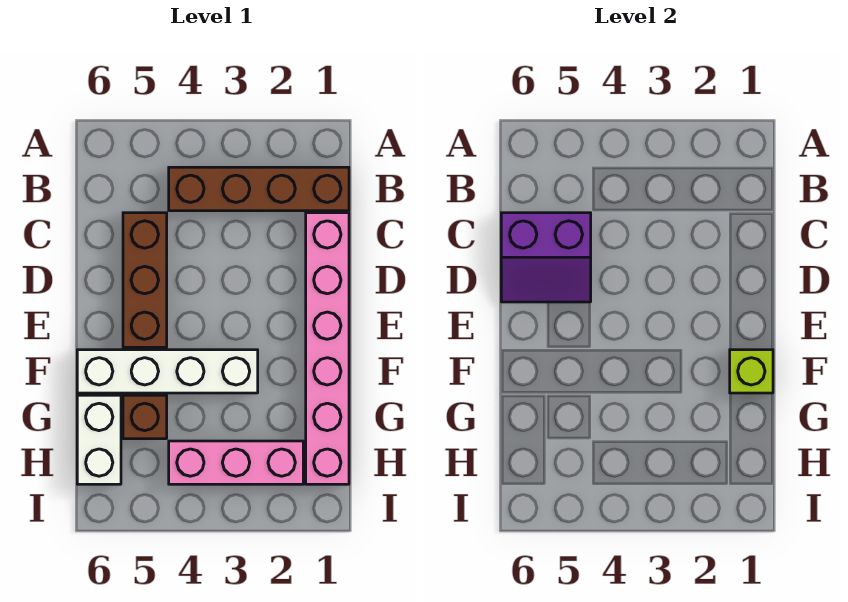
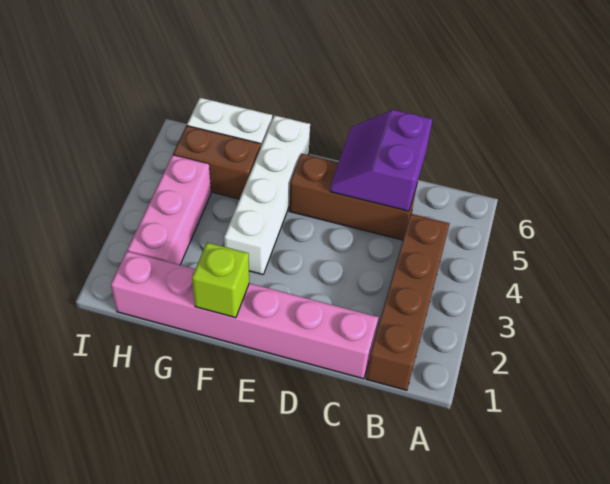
brown 1x1 brick [123,395,167,439] -> brown 1x2 brick [173,126,261,199]

